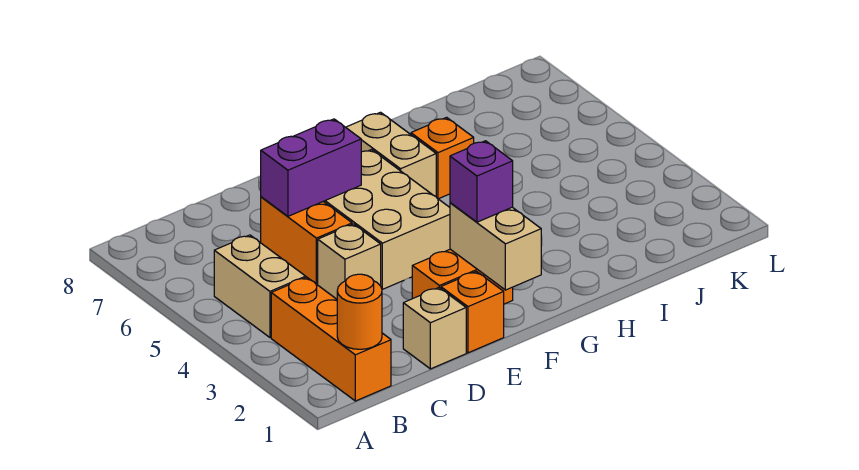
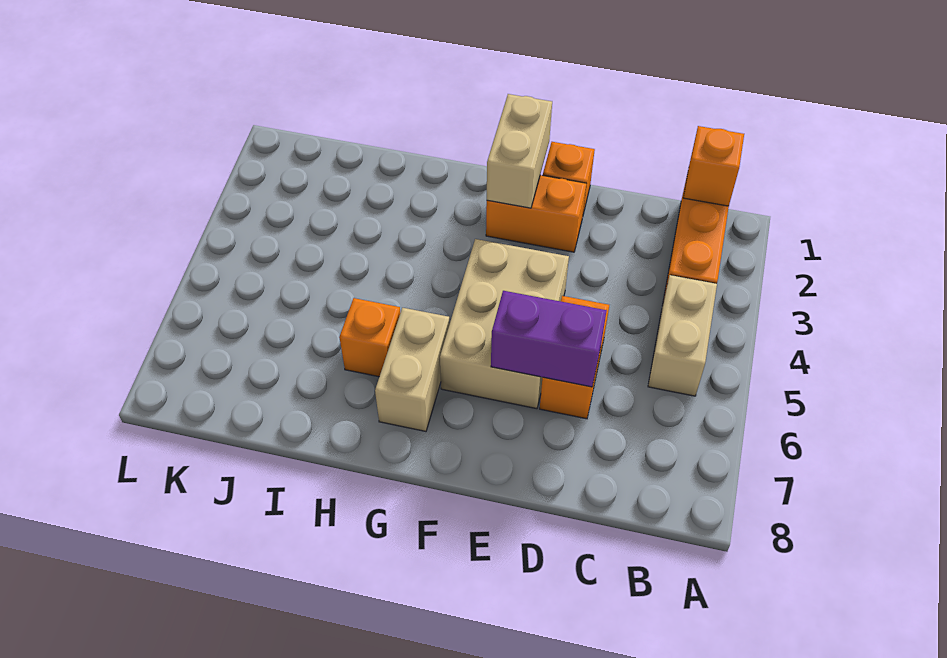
orange 1x1 round brick [337,274,382,349] -> orange 1x1 brick [683,126,744,206]
tan 1x1 brick [403,288,466,369] -> none
tan 1x1 brick [318,224,381,299] -> none
purple 1x1 brick [450,141,513,222] -> none

